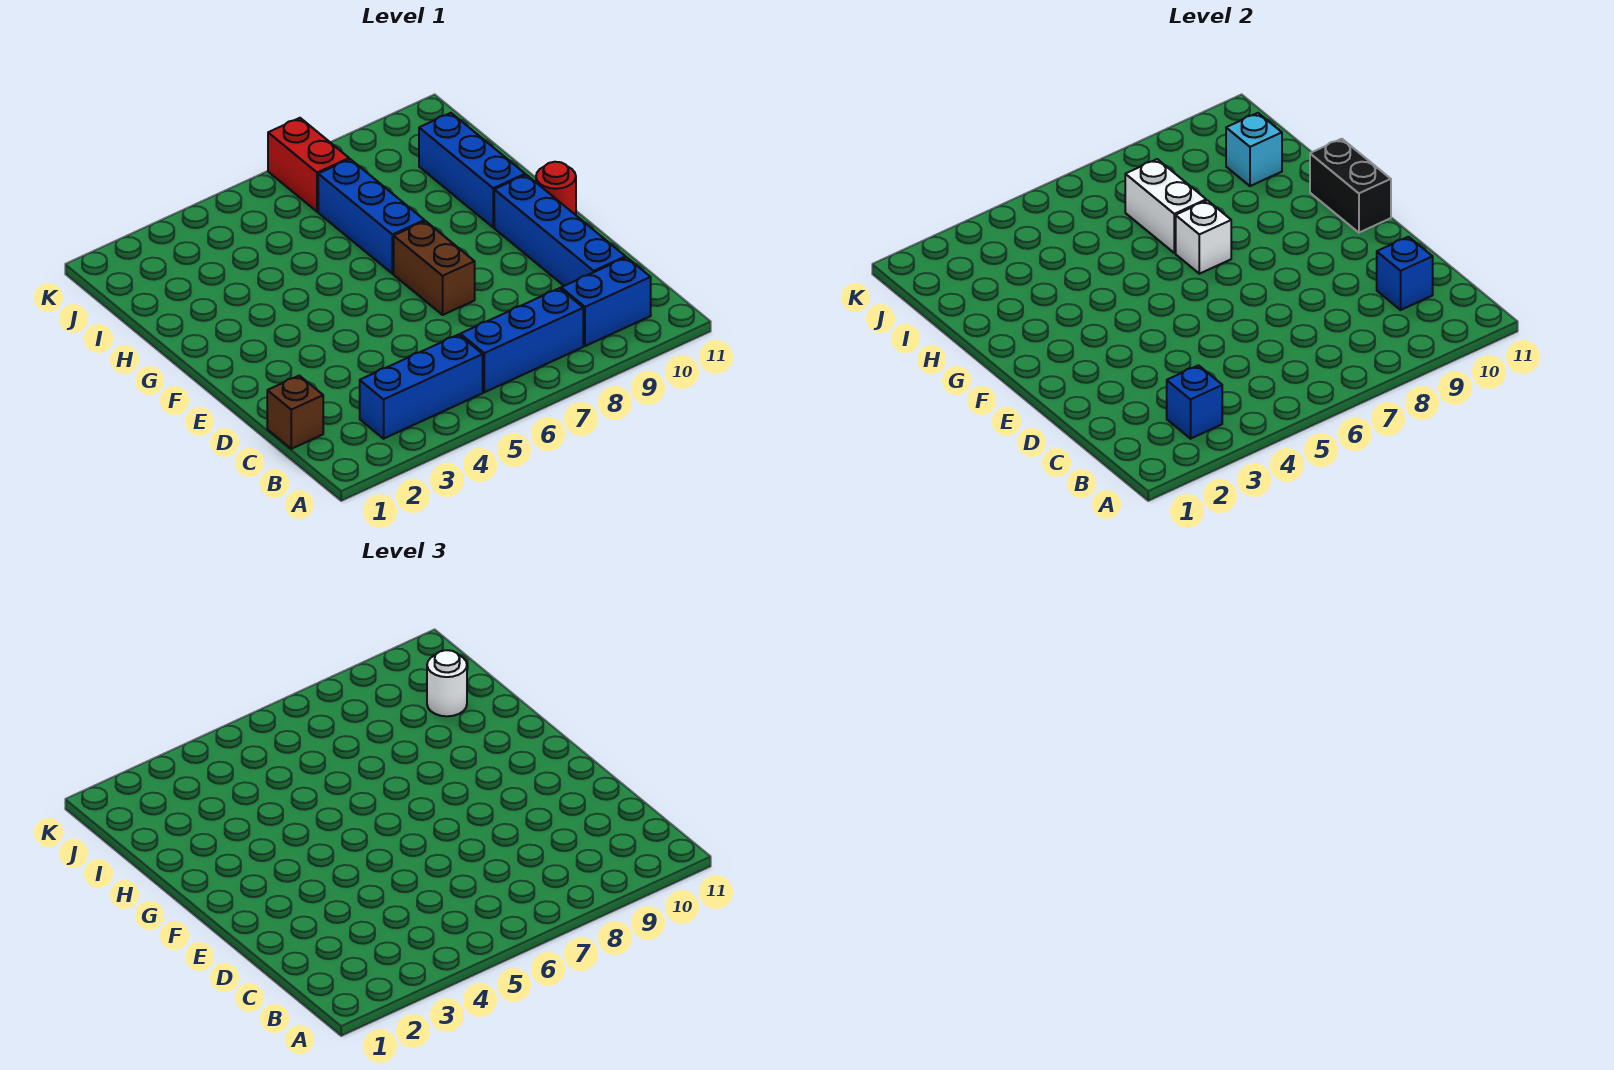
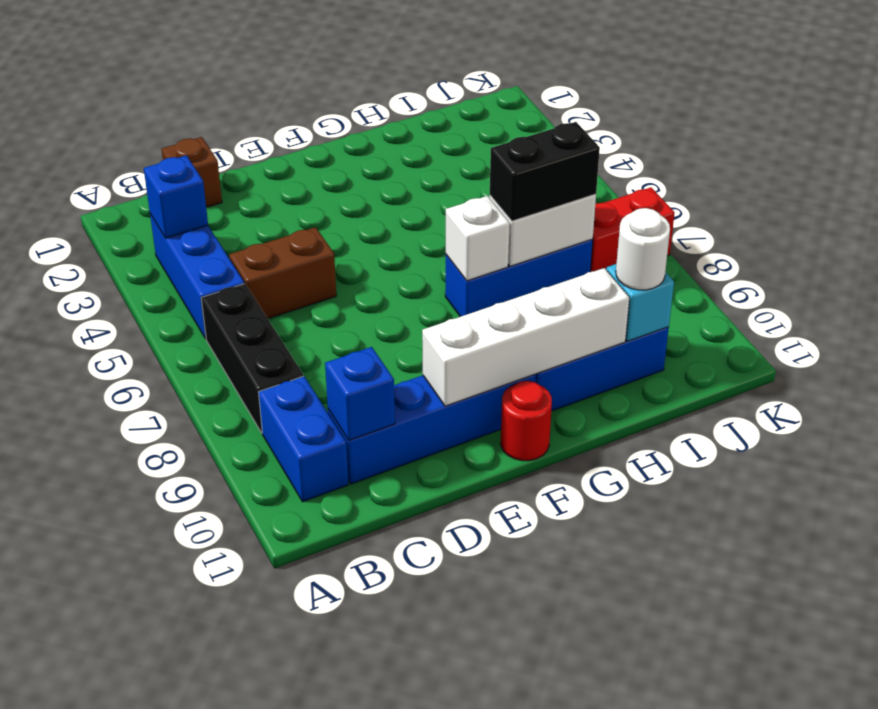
blue 1x3 brick [460,288,583,392] -> black 1x3 brick [201,284,303,433]
brown 1x2 brick [394,221,475,315] -> brown 1x2 brick moved to [229,227,336,319]
none -> white 1x4 brick [422,268,630,406]
black 1x2 brick [1310,139,1391,233] -> black 1x2 brick moved to [490,122,600,221]

